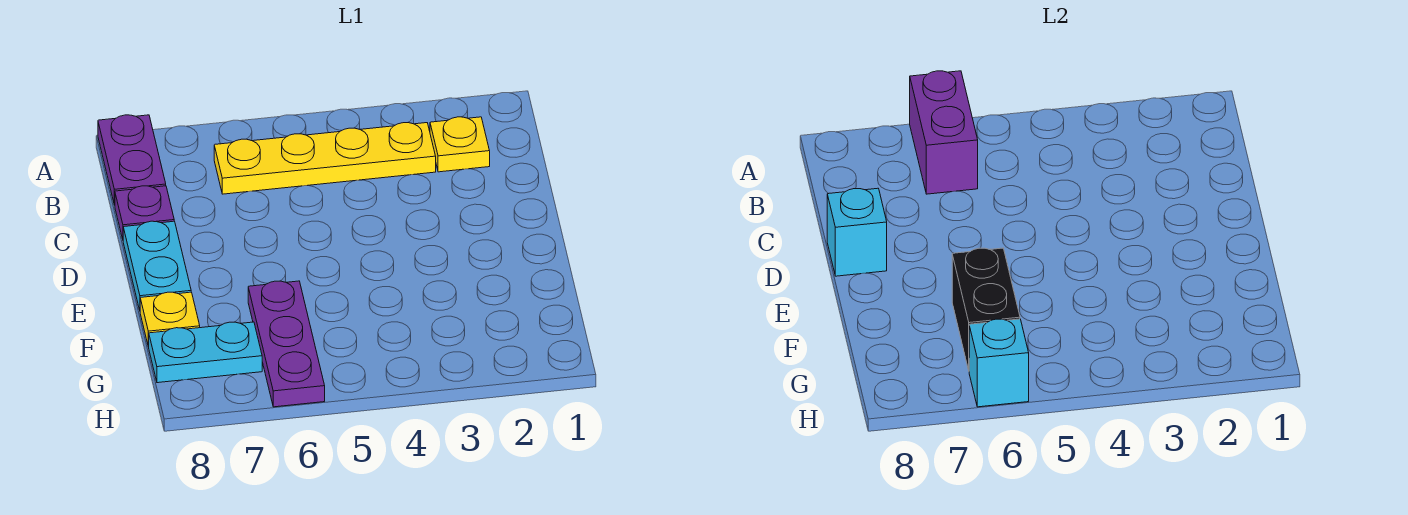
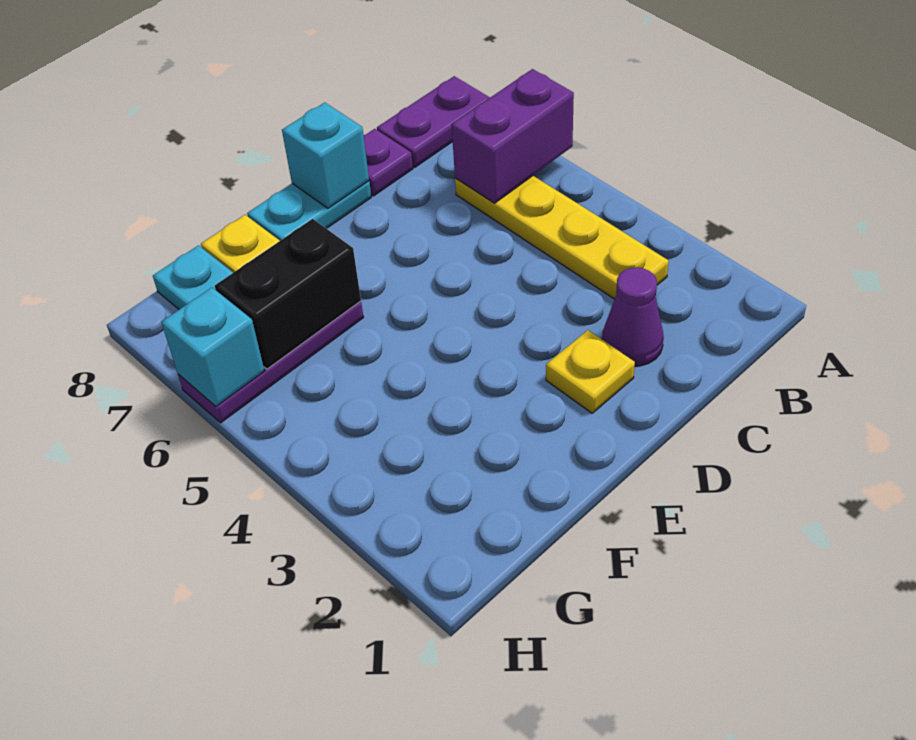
yellow 1x1 plate [430,117,490,172] -> yellow 1x1 plate moved to [546,330,635,413]
none -> purple 1x1 cone [602,268,664,366]

